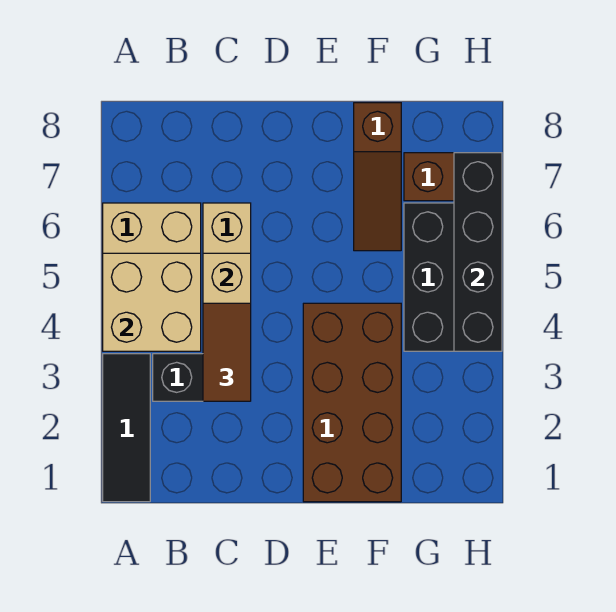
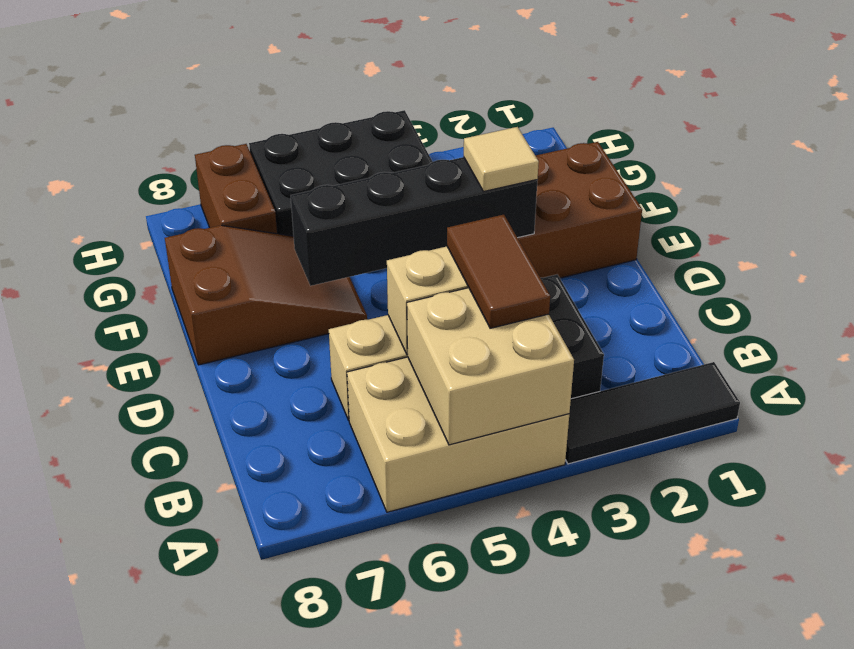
brown 1x2 tile [203,303,251,401] -> brown 1x2 tile turned to [447,215,550,328]
none -> tan 1x1 tile [464,127,539,192]
brown 1x3 slope [354,103,401,251] -> brown 2x3 slope [165,225,367,365]
black 1x4 brick [454,153,502,351] -> black 1x4 brick moved to [291,157,537,286]

